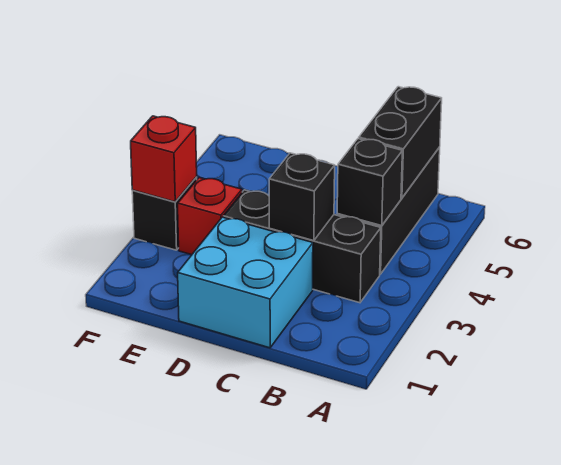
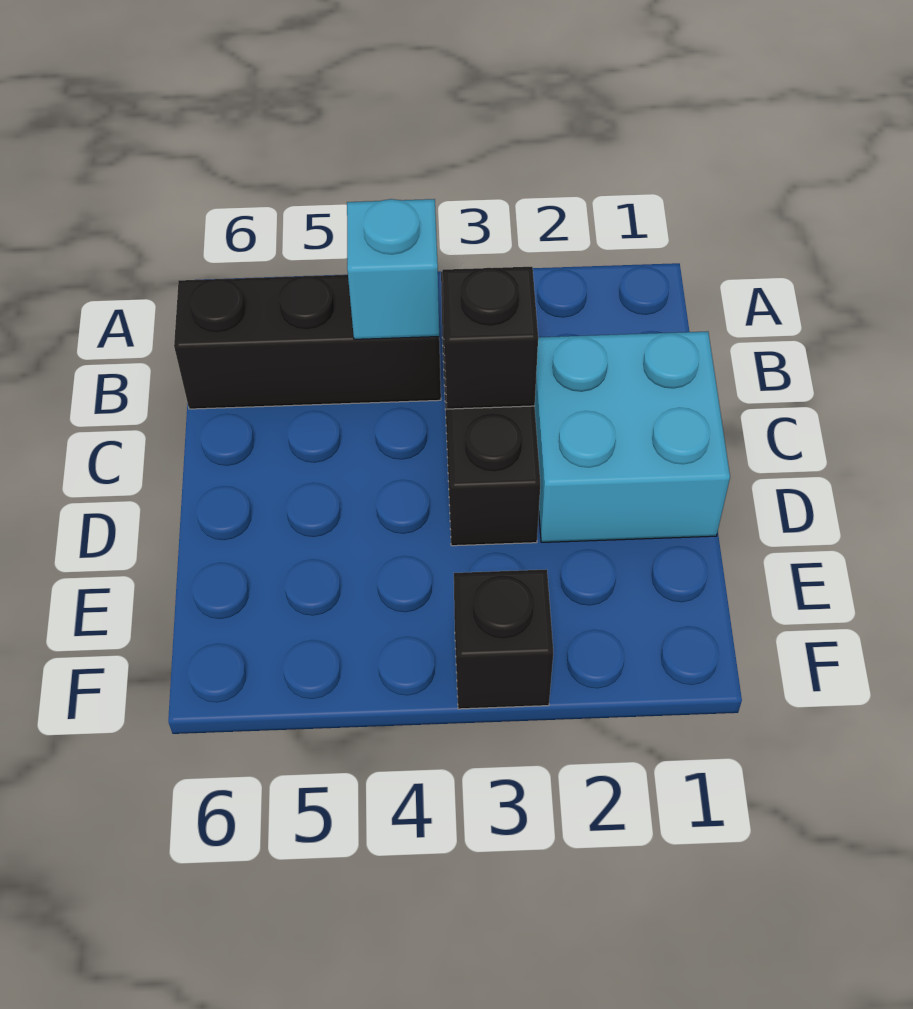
black 1x1 brick [337,139,402,226] -> cyan 1x1 brick [347,199,439,339]
black 1x2 brick [359,87,442,198] -> none
red 1x1 brick [178,178,242,255] -> none
red 1x1 brick [131,116,197,202] -> none

